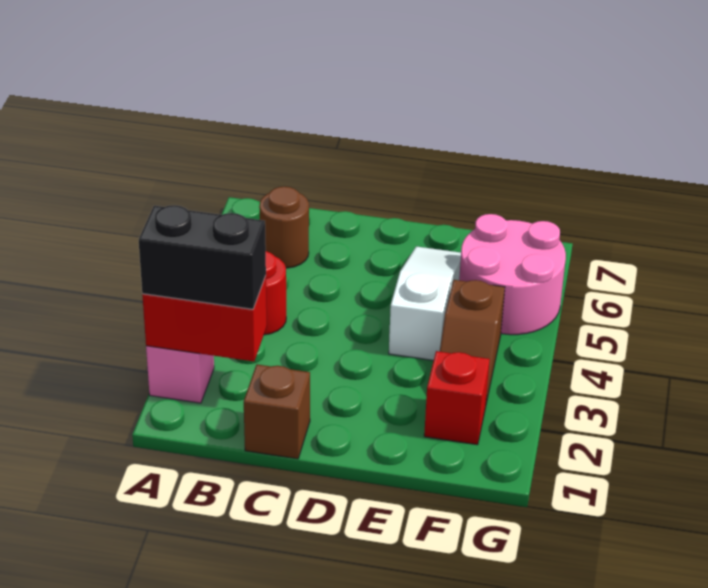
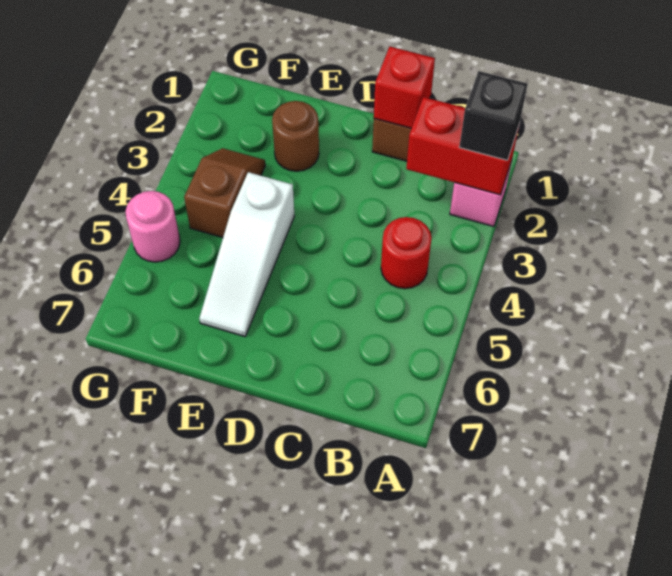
black 1x2 brick [139,205,266,309] -> black 1x1 brick [459,71,528,160]
brown 1x1 round brick [259,186,309,268] -> brown 1x1 round brick moved to [272,101,319,171]
red 1x1 brick [424,351,490,445] -> red 1x1 brick moved to [374,47,435,128]
pink 2x2 round brick [459,214,566,335] -> pink 1x1 round brick [126,191,180,262]

